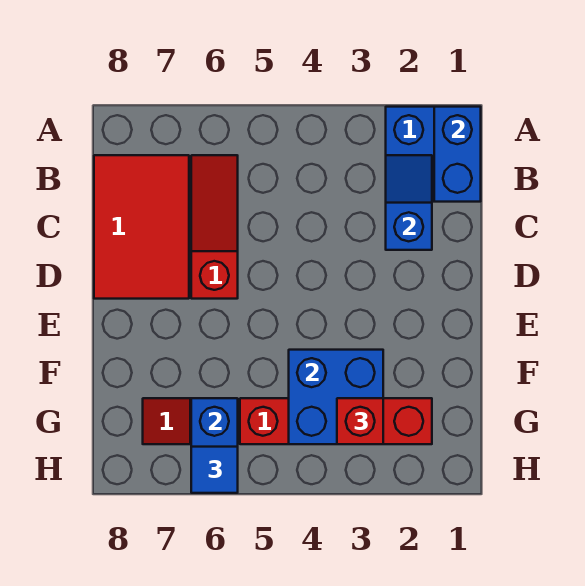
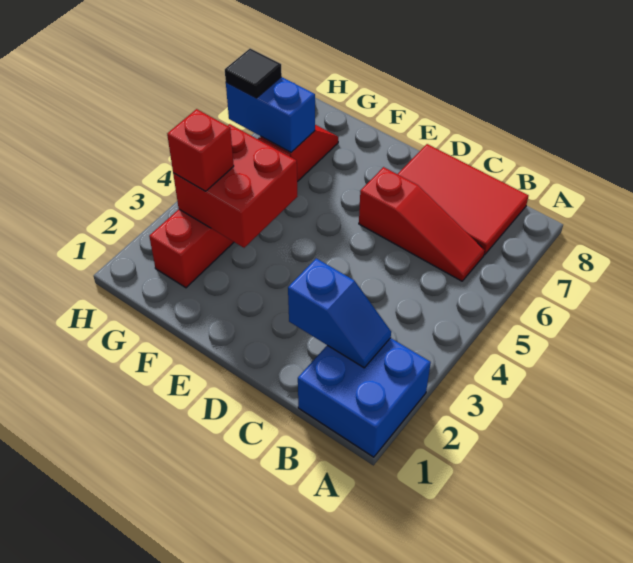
blue 1x2 brick [434,107,481,202] -> none
blue 2x2 brick [289,350,383,444] -> red 2x2 brick [173,124,298,248]
blue 1x1 tile [191,447,238,493] -> black 1x1 tile [225,49,282,98]

